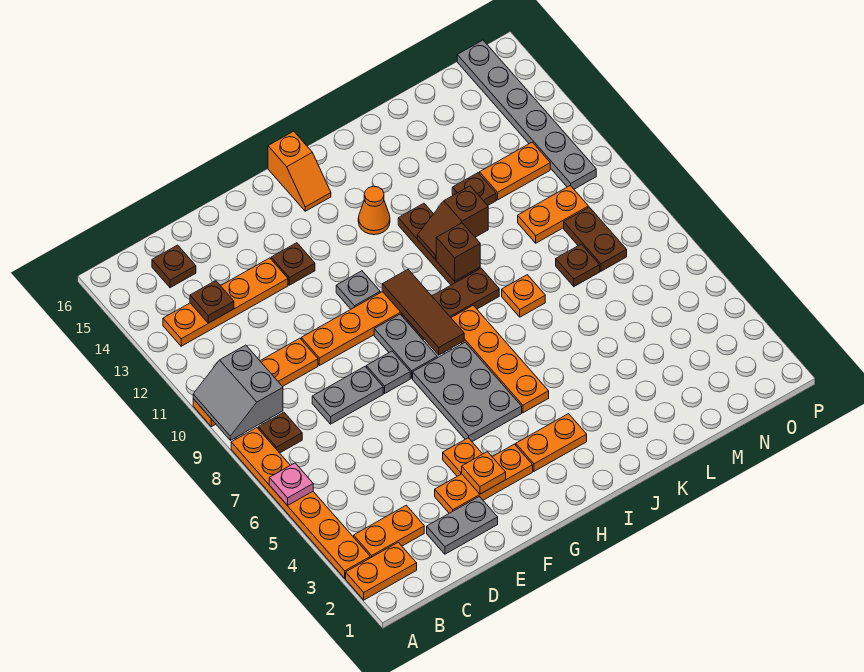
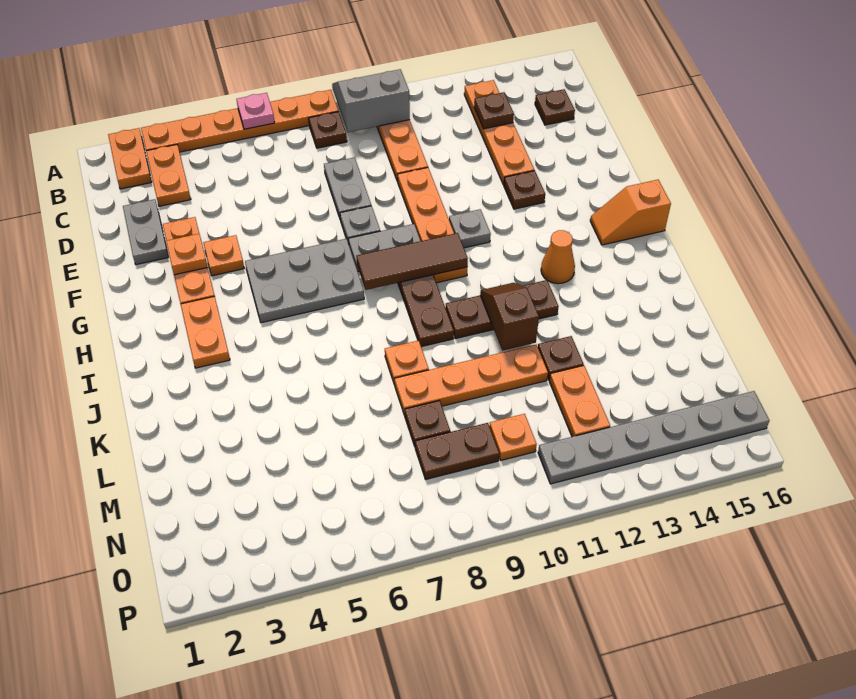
orange 1x4 plate [451,305,549,413] -> orange 1x4 plate moved to [395,345,548,415]
brown 1x1 brick [436,223,480,281] -> none
orange 1x2 plate [518,186,588,243] -> orange 1x1 plate [489,414,537,460]

